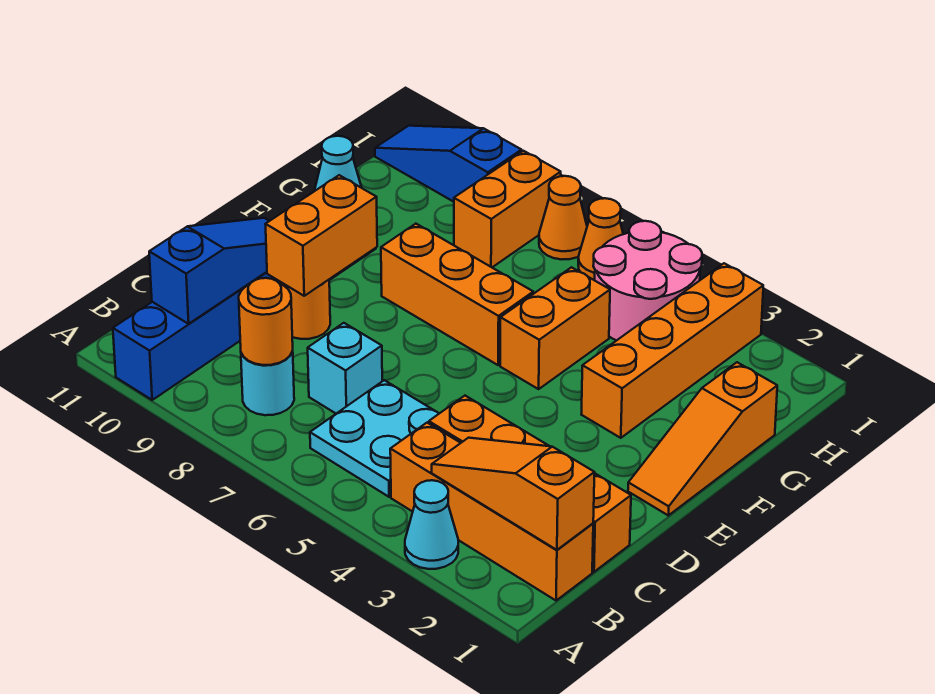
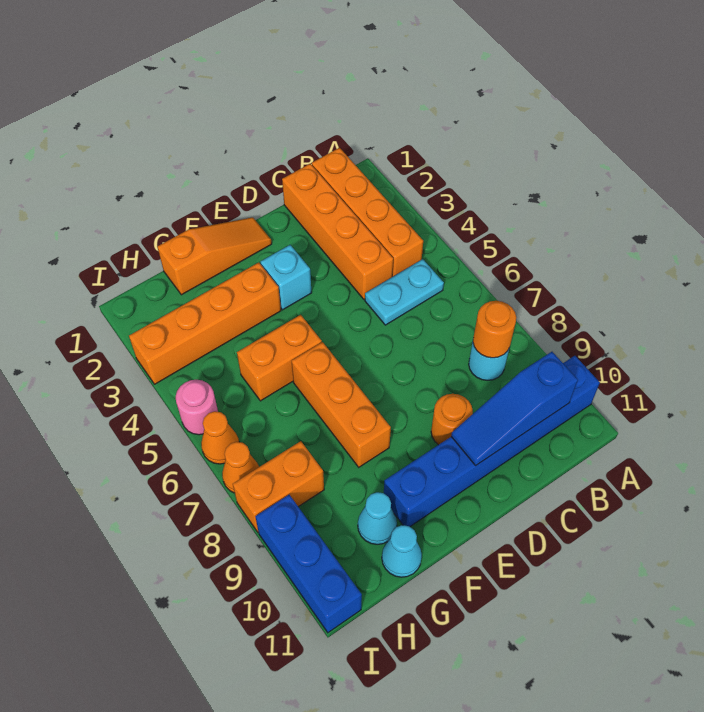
cyan 1x1 cone [405,480,458,569] -> cyan 1x1 cone moved to [358,492,397,544]
orange 1x3 slope [432,438,594,550] -> none
cyan 2x2 plate [310,380,439,497] -> cyan 1x2 plate [365,259,444,325]
cyan 1x1 brick [308,323,382,414] -> cyan 1x1 brick moved to [261,245,312,310]
orange 1x2 brick [266,175,377,296] -> none
pink 2x2 round brick [593,221,702,341] -> pink 1x1 round brick [176,380,218,435]
blue 1x3 slope [375,126,522,202] -> blue 1x3 brick [255,495,362,632]

